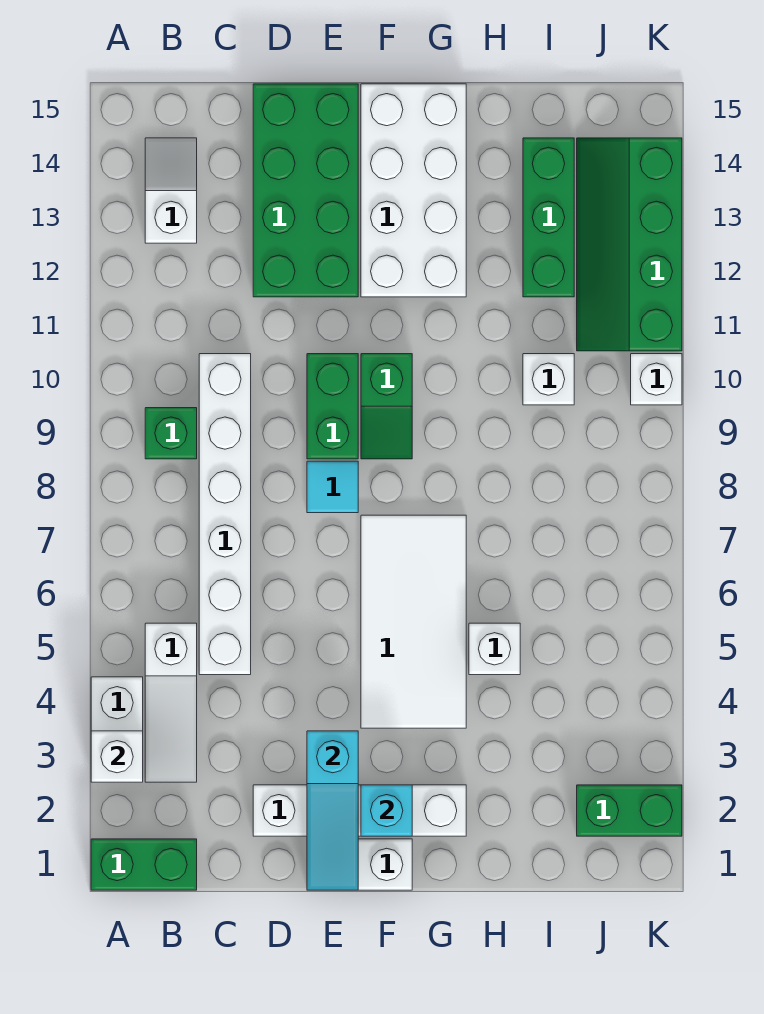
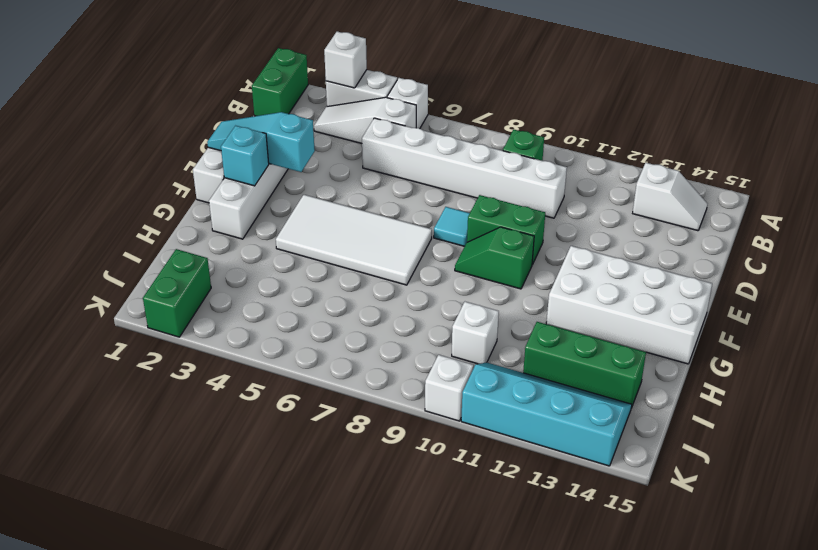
green 2x4 brick [253,84,358,297] -> none
white 1x1 brick [469,623,520,675] -> white 1x1 brick moved to [387,78,428,128]
green 2x4 slope [577,138,682,351] -> cyan 2x4 slope [461,362,632,466]

